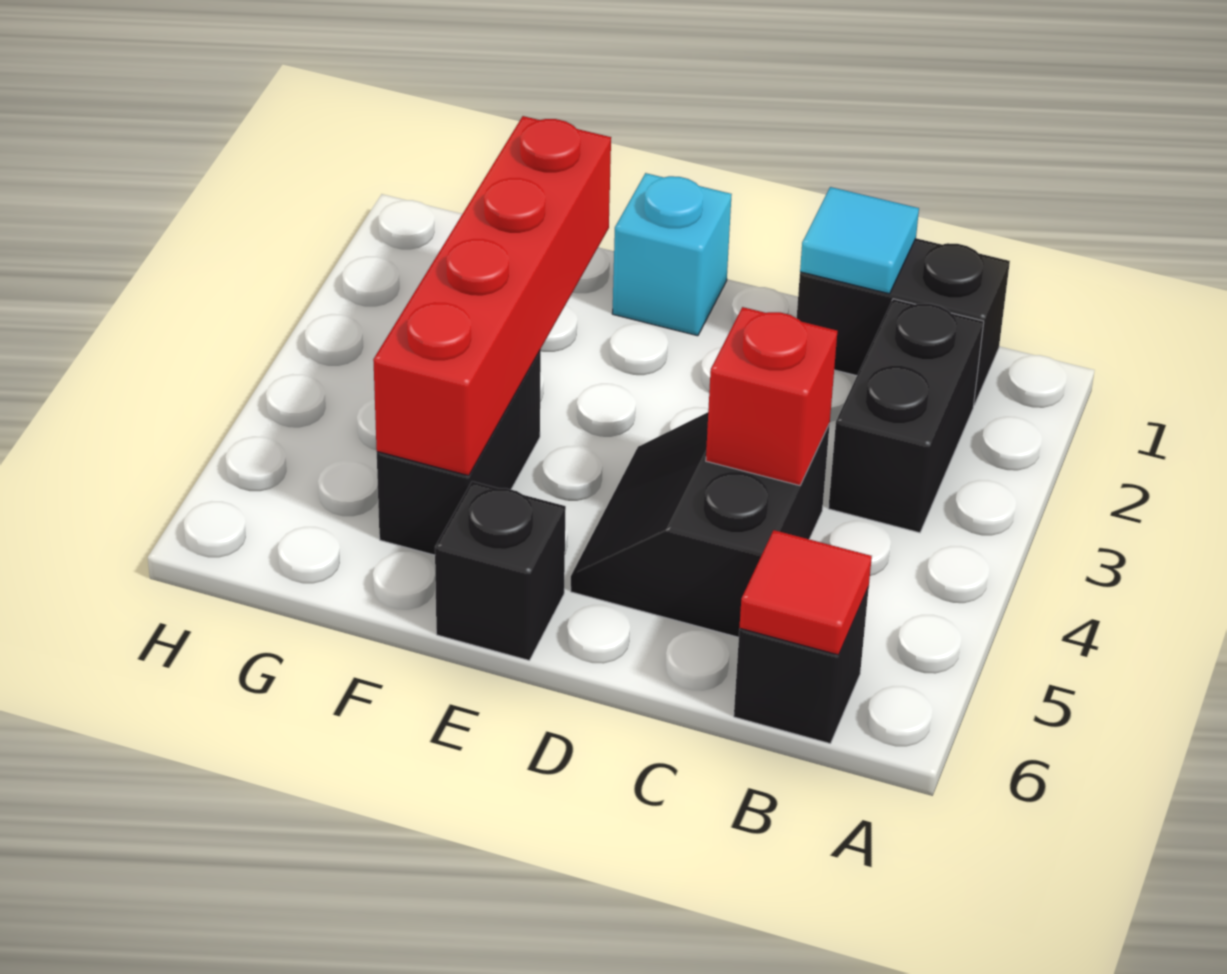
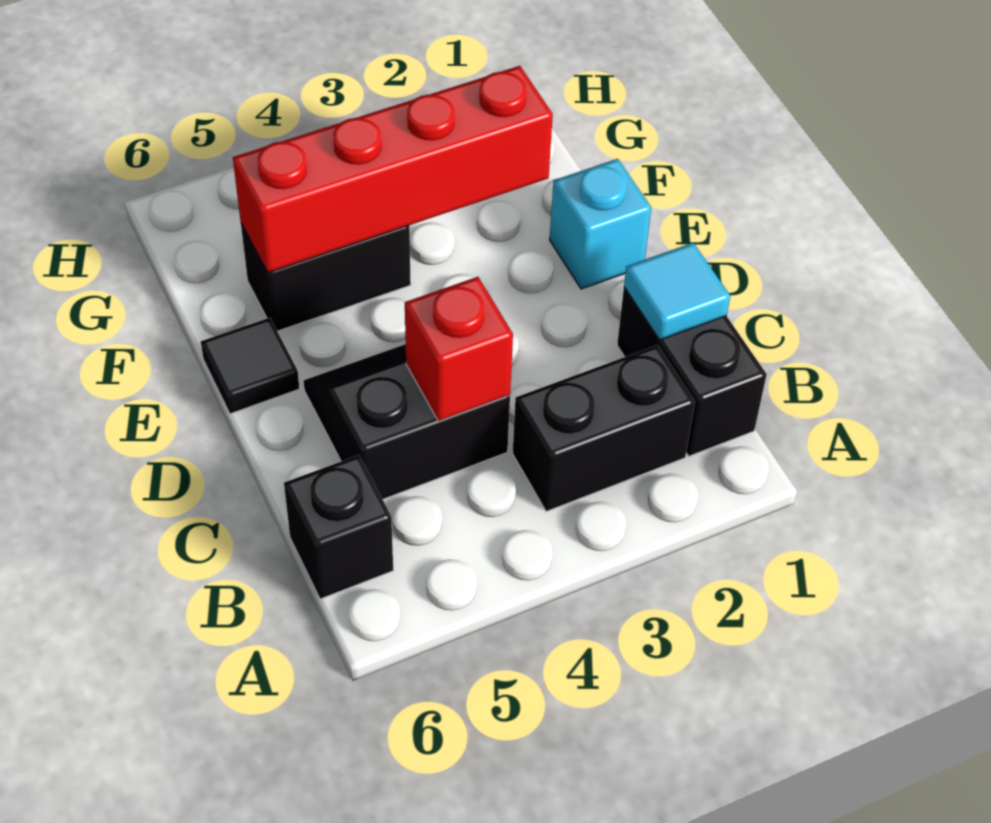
red 1x1 tile [739,530,872,655] -> none
black 1x1 brick [435,481,566,660] -> black 1x1 tile [201,318,299,414]

